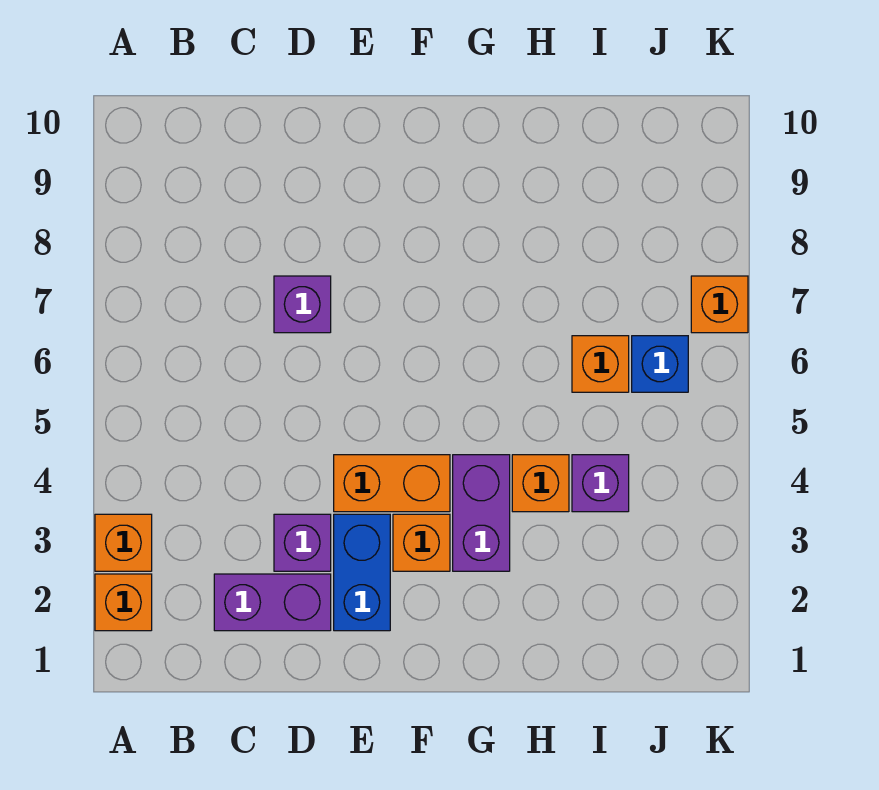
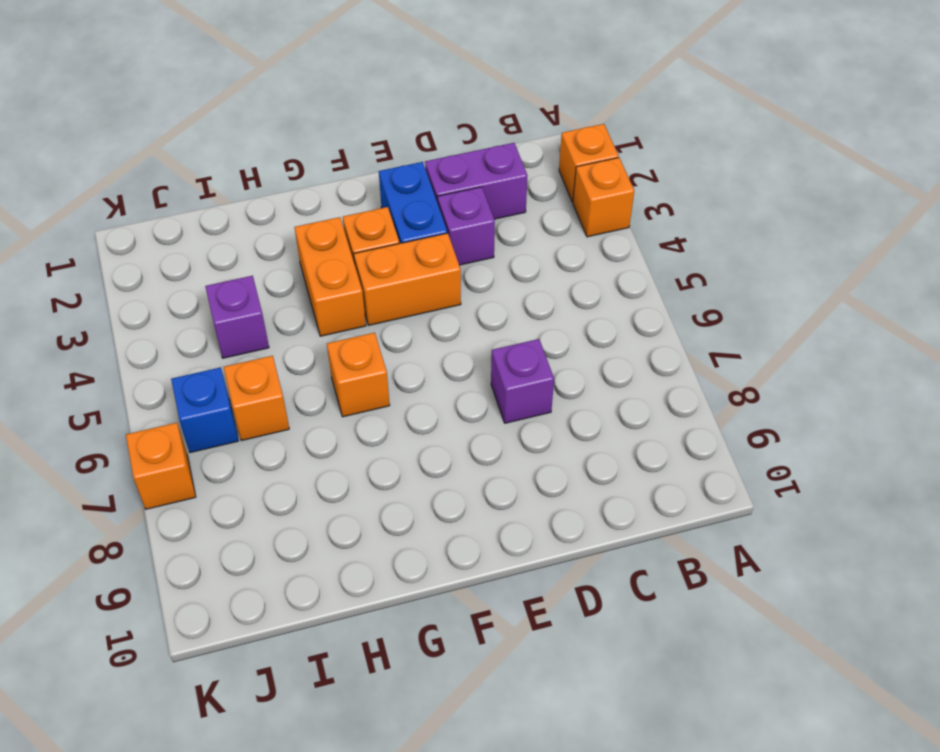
purple 1x2 brick [453,455,510,571] -> orange 1x2 brick [294,217,366,336]
orange 1x1 brick [512,455,569,512] -> orange 1x1 brick moved to [327,333,390,417]

